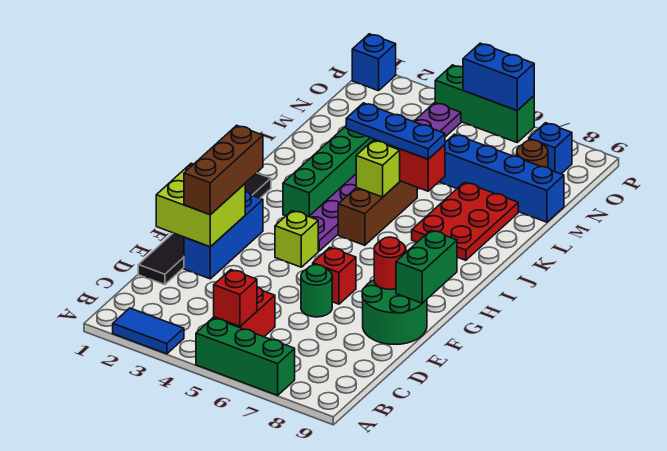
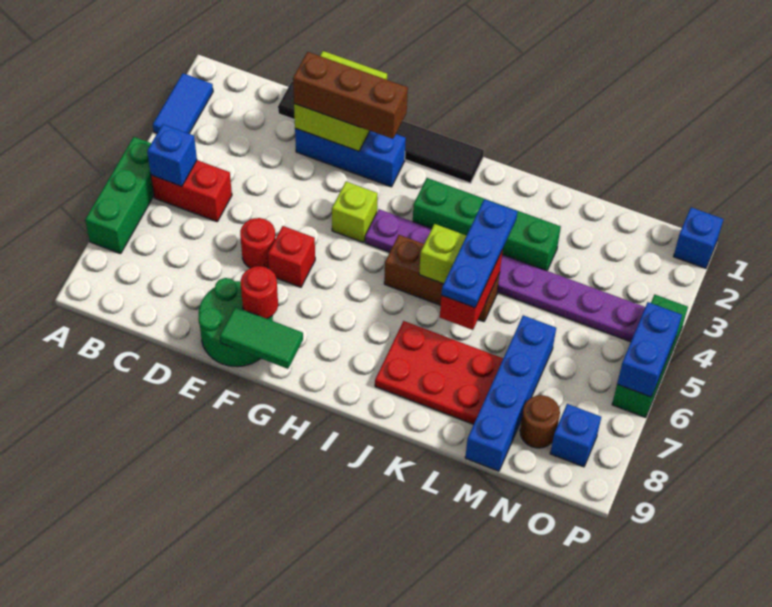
red 1x1 brick [214,270,257,326] -> blue 1x1 brick [147,124,197,186]
green 1x1 round brick [301,265,332,317] -> red 1x1 round brick [240,218,275,268]
green 1x2 brick [396,230,457,303] -> green 1x2 tile [220,307,303,369]

